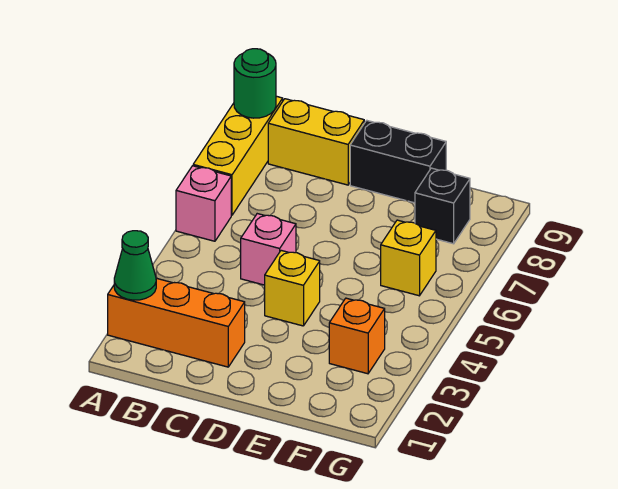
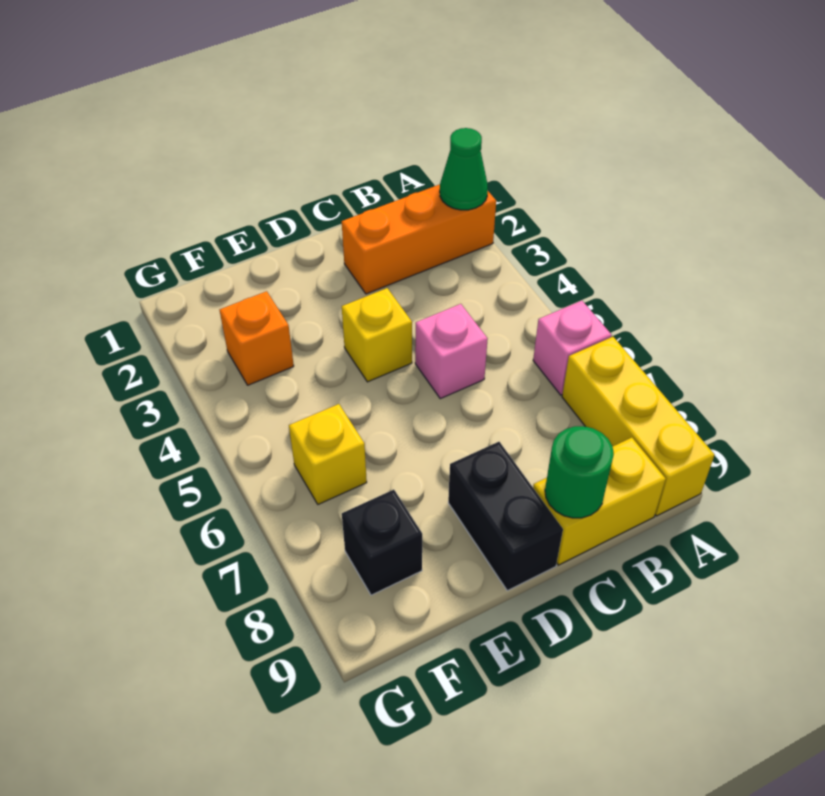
green 1x1 round brick [234,49,276,118] -> green 1x1 round brick moved to [545,426,614,518]
black 1x2 brick [350,120,446,203] -> black 1x2 brick turned to [448,442,563,591]

